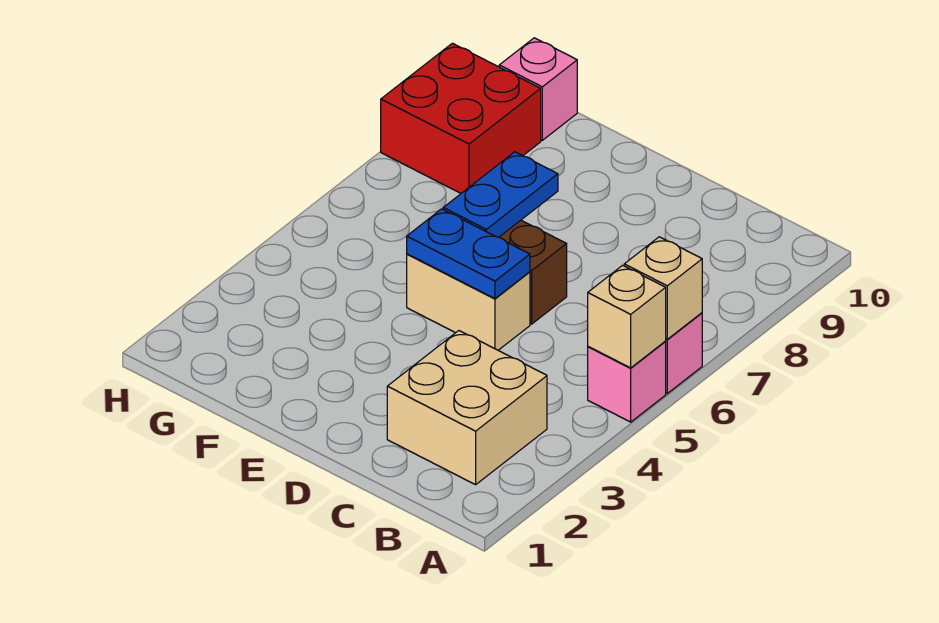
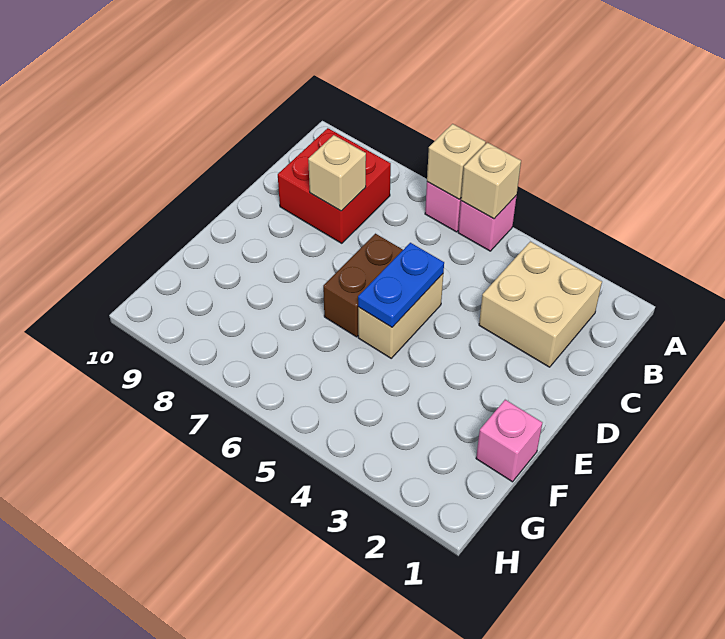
none -> tan 1x1 brick [308,135,366,211]
blue 1x2 plate [443,152,558,237] -> none
red 2x2 brick [381,43,541,193] -> red 2x2 brick moved to [278,128,391,243]
pink 1x1 brick [499,38,577,140] -> pink 1x1 brick moved to [476,400,542,482]

